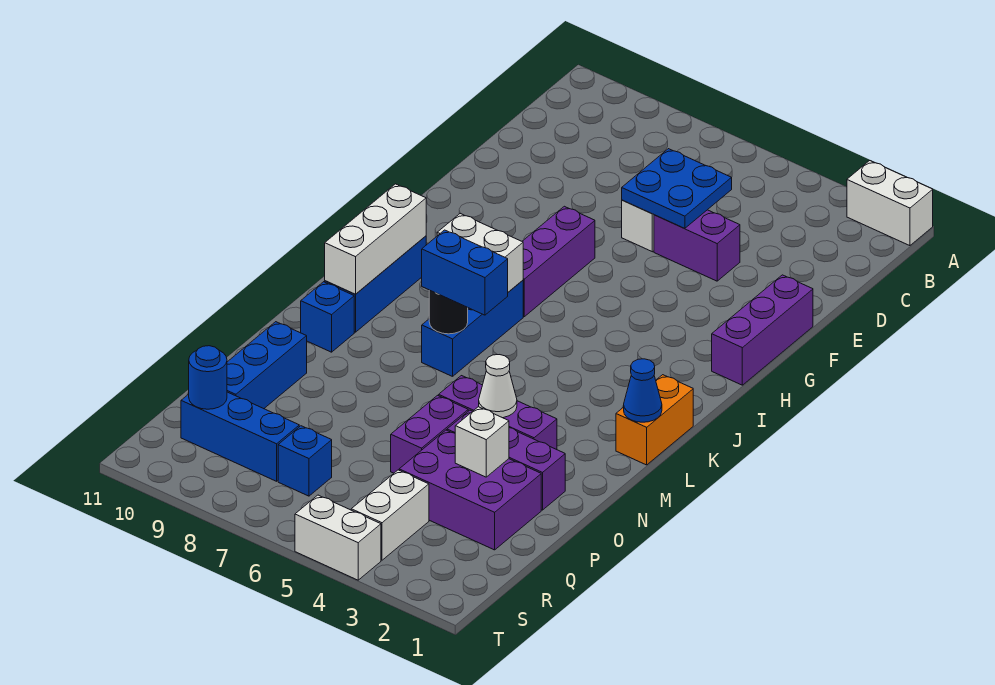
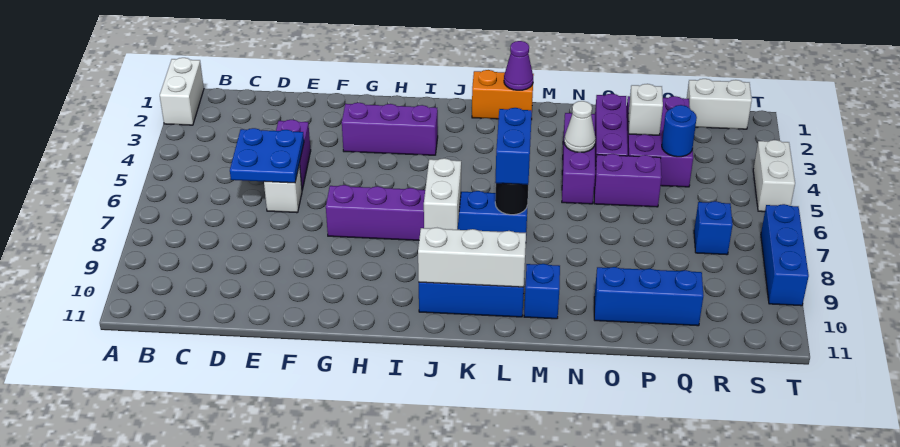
purple 1x3 brick [712,275,813,385] -> purple 1x3 brick moved to [342,103,438,155]
blue 1x1 cone [624,359,662,422] -> purple 1x1 cone [504,41,533,90]
white 1x2 brick [351,470,429,560] -> white 1x2 brick moved to [687,79,752,129]
blue 1x3 brick [181,392,299,481] -> blue 1x3 brick moved to [761,204,809,306]
blue 1x1 round brick [189,346,227,409] -> blue 1x1 round brick moved to [662,105,697,157]

